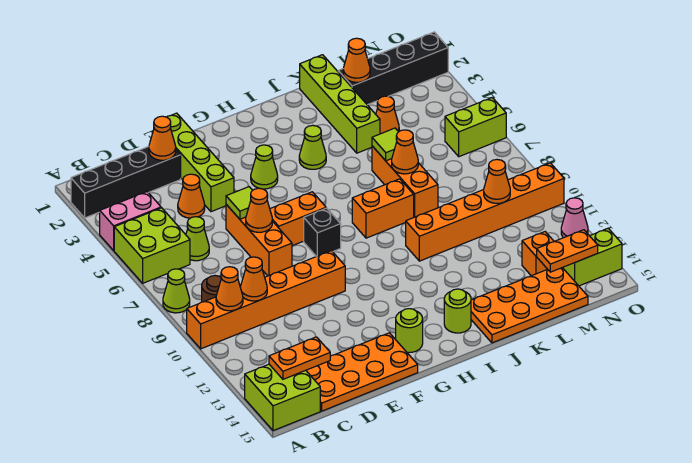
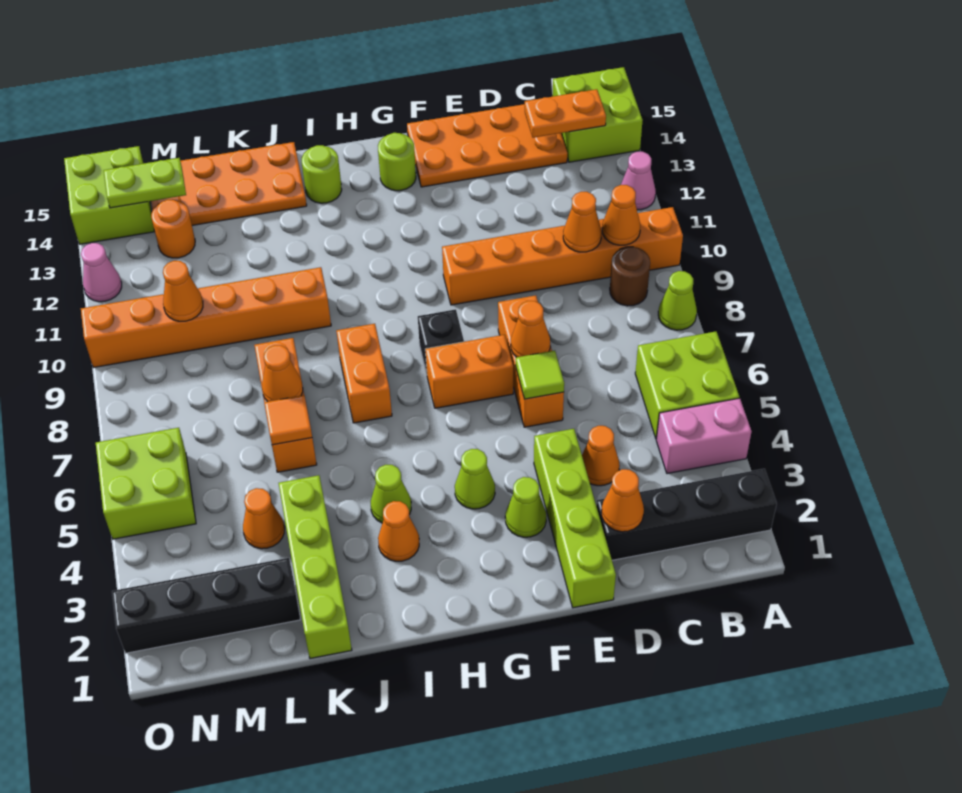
none -> pink 1x1 cone [621,152,656,210]
lime 1x1 cone [186,217,209,261] -> lime 1x1 cone moved to [505,477,546,537]
orange 1x2 brick [352,179,414,238] -> orange 1x2 brick turned to [337,324,392,423]
lime 1x1 tile [372,128,398,161] -> orange 1x1 tile [264,395,312,445]
orange 1x1 cone [343,38,370,82] -> orange 1x1 cone moved to [378,501,419,561]
orange 1x1 brick [522,232,554,276] -> orange 1x1 round brick [151,200,195,258]
orange 1x2 plate [537,230,598,272] -> lime 1x2 plate [104,158,186,208]
lime 1x2 brick [445,98,506,157] -> lime 2x2 brick [96,428,196,539]
lime 1x2 brick [563,228,622,286] -> lime 2x2 brick [64,146,155,244]

